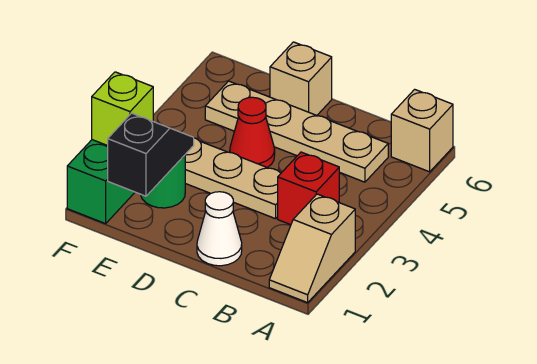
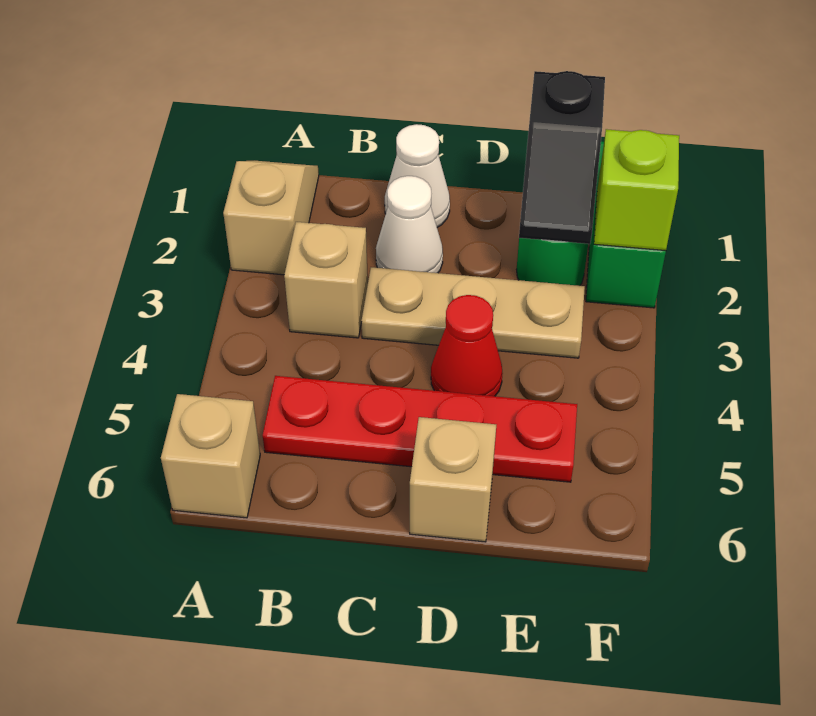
red 1x1 brick [278,152,339,225] -> tan 1x1 brick [284,222,368,338]
tan 1x4 plate [205,81,388,182] -> red 1x4 plate [263,376,577,482]
none -> white 1x1 cone [376,176,443,273]

